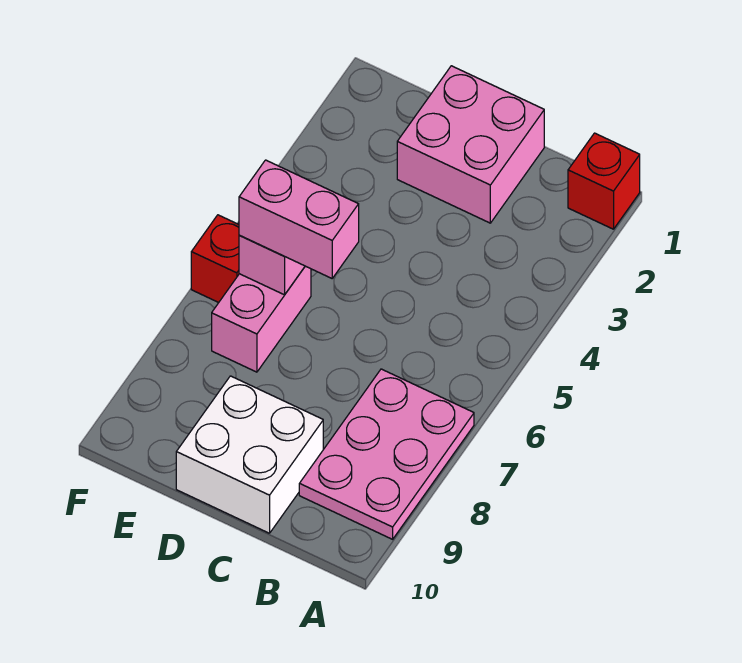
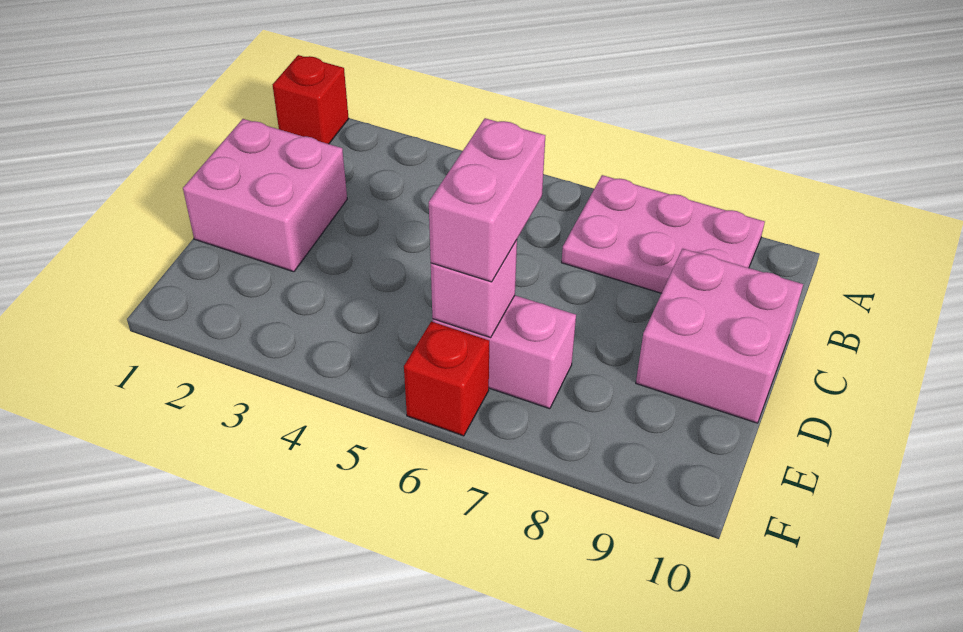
white 2x2 brick [176,376,323,533] -> pink 2x2 brick [636,249,803,423]

